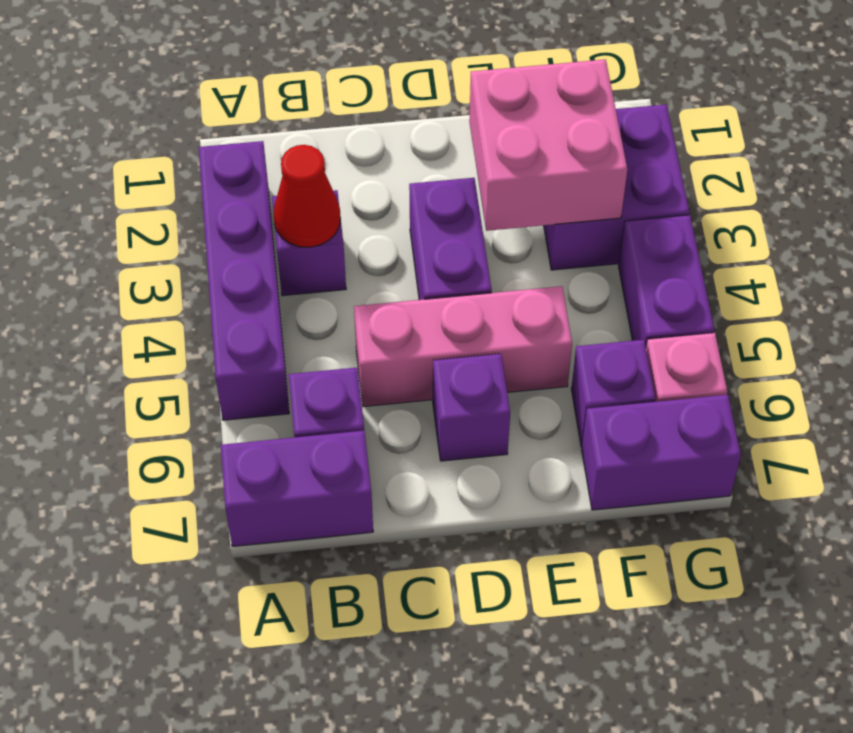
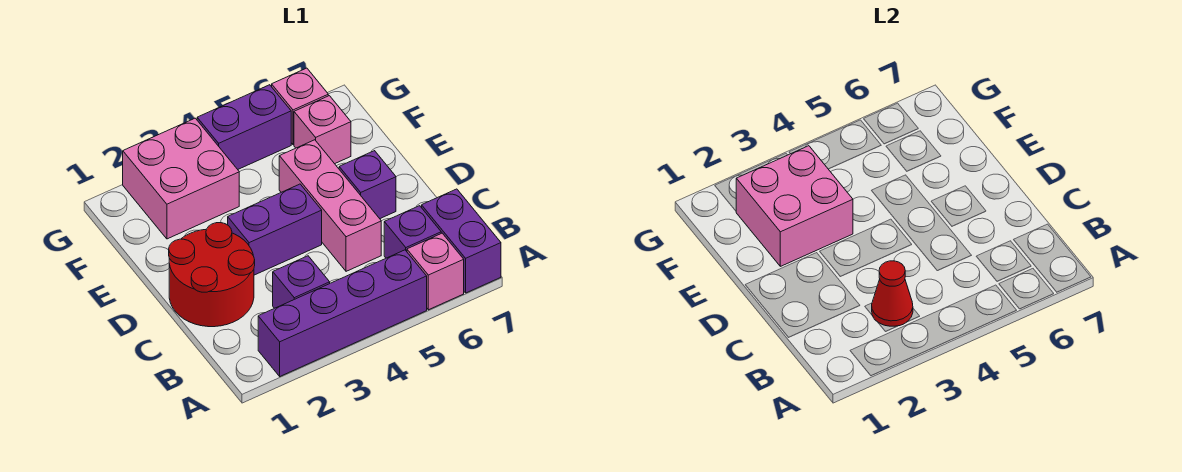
none -> pink 1x1 brick [407,233,464,310]
none -> red 2x2 round brick [169,223,255,327]
purple 2x2 brick [544,104,689,270] -> pink 2x2 brick [123,118,239,239]
purple 1x1 brick [571,340,655,447] -> pink 1x1 brick [294,96,351,164]
purple 1x2 brick [582,395,741,510] -> none

